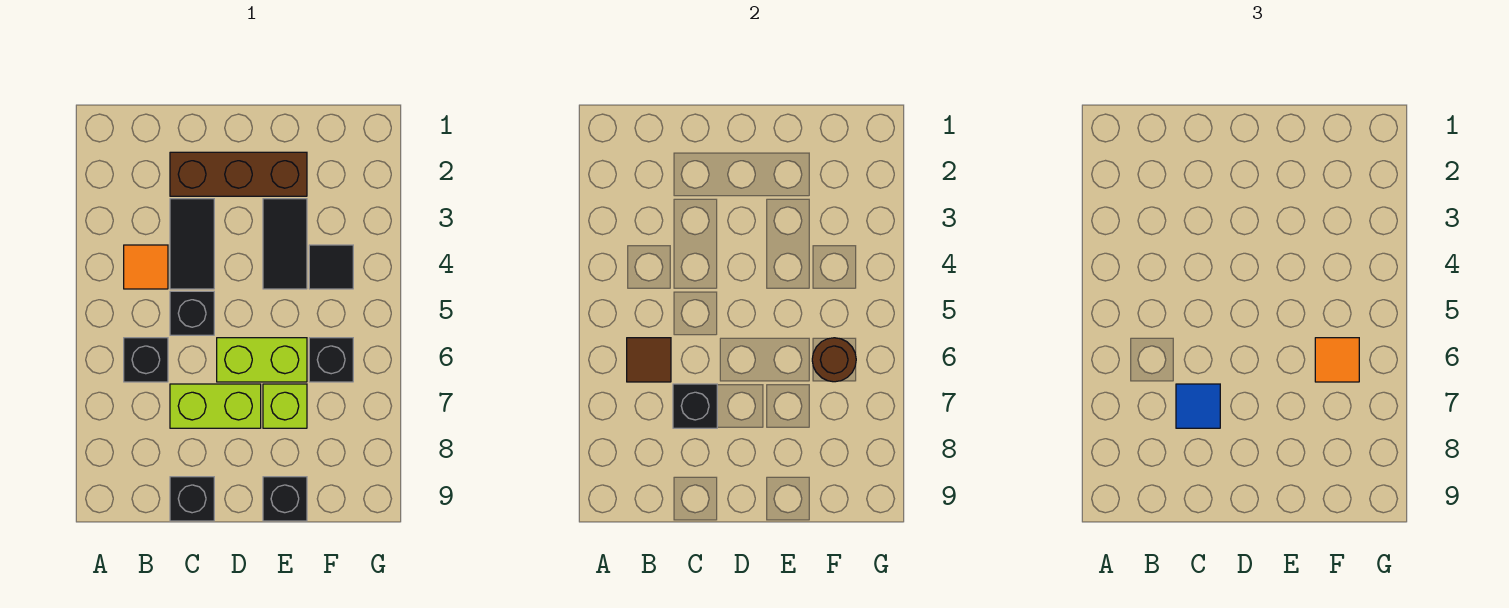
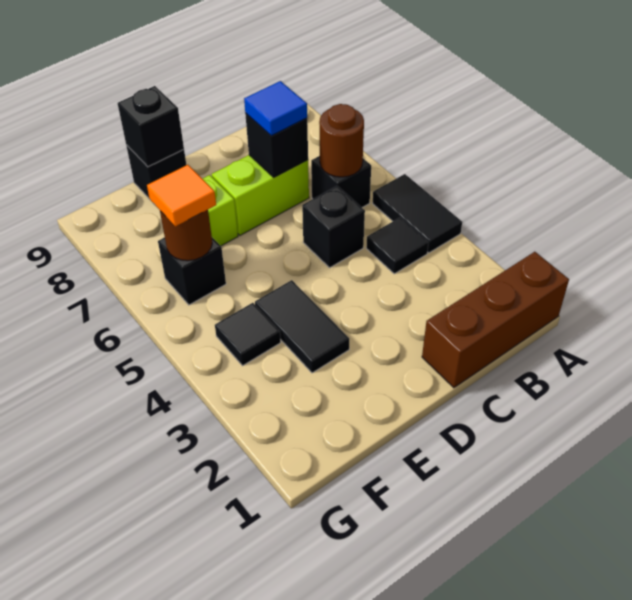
orange 1x1 tile [124,245,168,289] -> black 1x1 tile [366,218,428,274]
brown 1x1 tile [627,338,671,382] -> brown 1x1 round brick [319,104,364,177]
brown 1x3 brick [170,152,307,196] -> brown 1x3 brick moved to [422,252,569,388]
black 1x2 tile [170,199,214,289] -> black 1x2 tile moved to [373,174,462,253]
black 1x1 brick [170,477,214,521] -> black 1x1 brick moved to [118,86,184,167]
lime 1x2 brick [217,338,307,382] -> none

